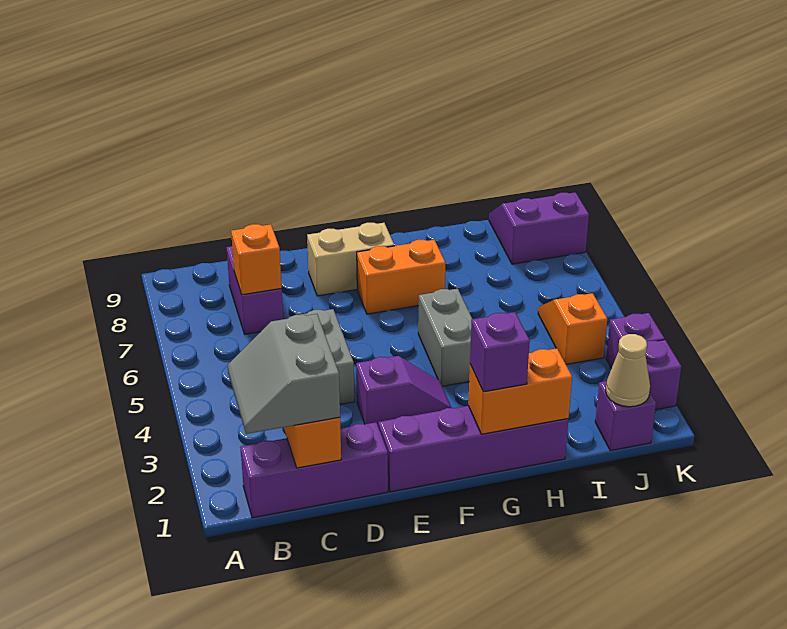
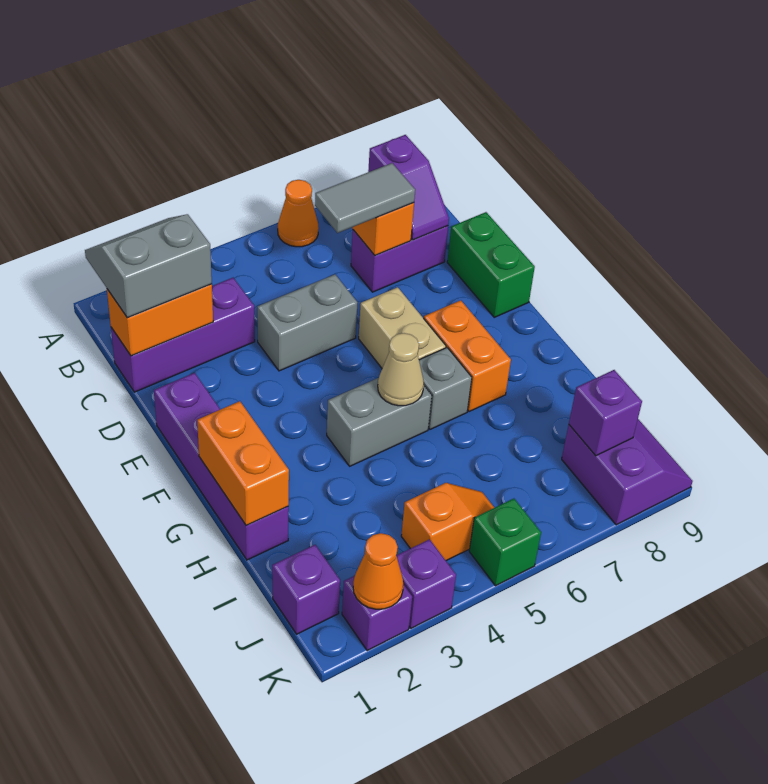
none -> orange 1x1 cone [278,180,319,247]
purple 1x3 brick [240,422,388,518] -> purple 1x3 brick turned to [111,278,255,392]
none -> grey 1x2 tile [315,163,415,233]
none -> green 1x2 brick [447,212,535,317]
purple 1x2 slope [356,356,451,427] -> purple 1x2 slope moved to [368,135,449,240]
tan 1x2 brick [307,223,394,296] -> tan 1x2 brick moved to [359,287,446,368]
purple 1x1 brick [470,312,530,392] -> purple 1x1 brick moved to [569,370,642,456]
none -> grey 1x1 brick [419,348,472,429]
tan 1x1 cone [606,334,650,407] -> tan 1x1 cone moved to [378,333,424,406]
none -> orange 1x1 cone [353,533,403,609]
none -> green 1x1 brick [469,499,541,586]

